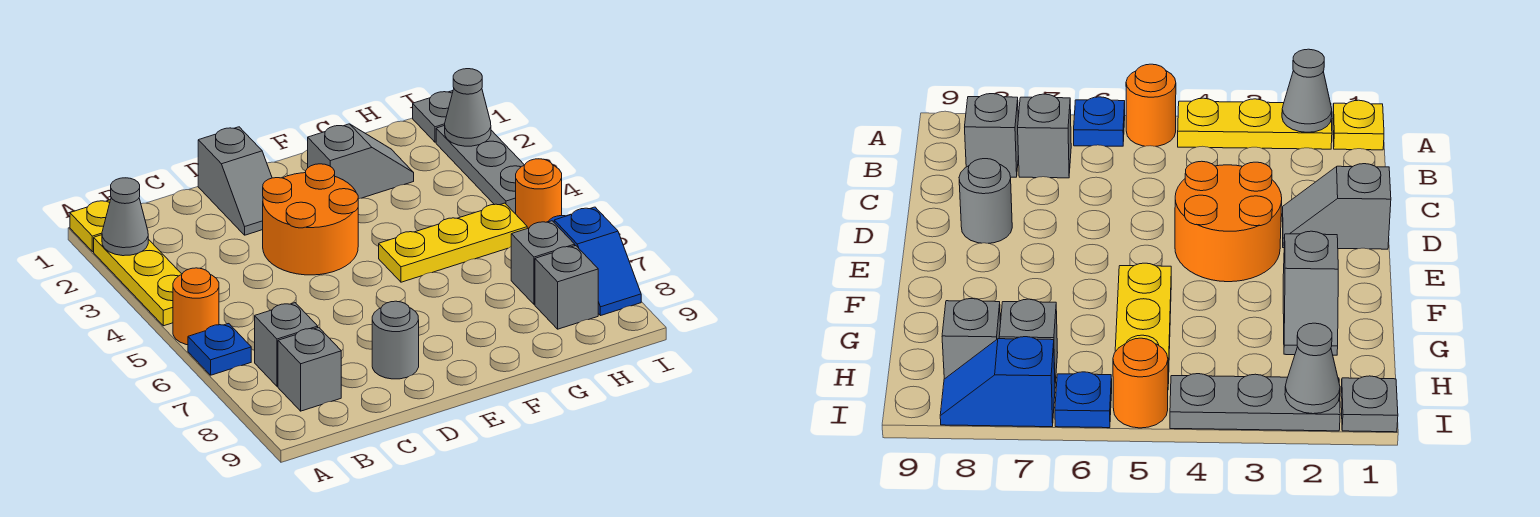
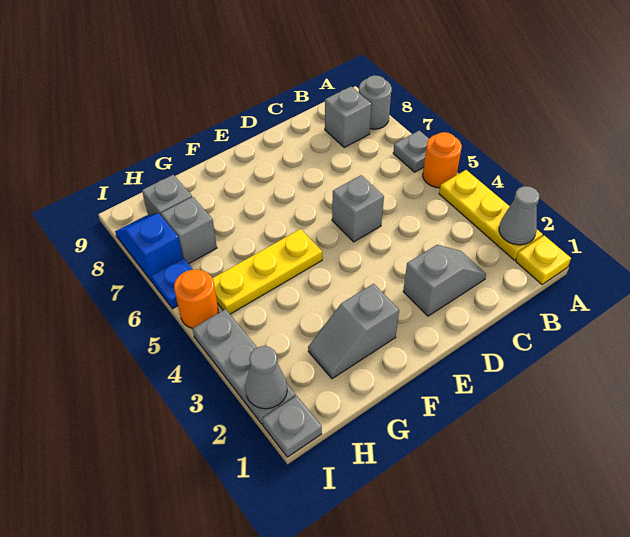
blue 1x1 plate [188,324,251,375] -> grey 1x1 plate [393,130,429,172]
grey 1x1 brick [255,303,318,386] -> grey 1x1 brick moved to [332,175,384,242]
grey 1x2 slope [198,127,272,235] -> grey 1x2 slope turned to [403,245,486,316]
orange 2x2 round brick [263,164,358,275] -> none
grey 1x1 round brick [372,301,419,379] -> grey 1x1 round brick moved to [359,75,392,129]

